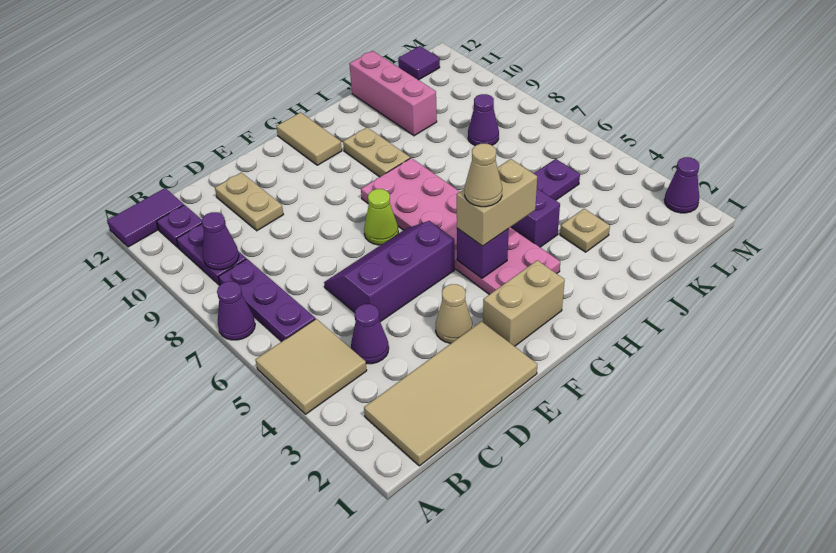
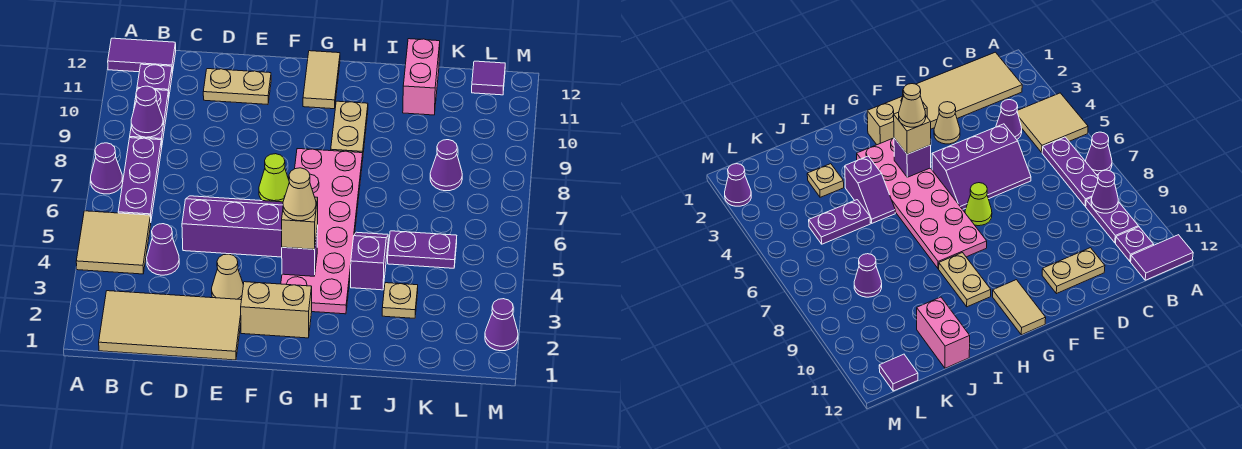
tan 1x2 plate [215,172,283,231] -> tan 1x2 plate turned to [203,69,271,104]
tan 1x2 brick [457,159,537,246] -> tan 1x1 brick [282,196,318,249]
pink 1x3 brick [349,51,437,136] -> pink 1x2 brick [403,39,440,115]

